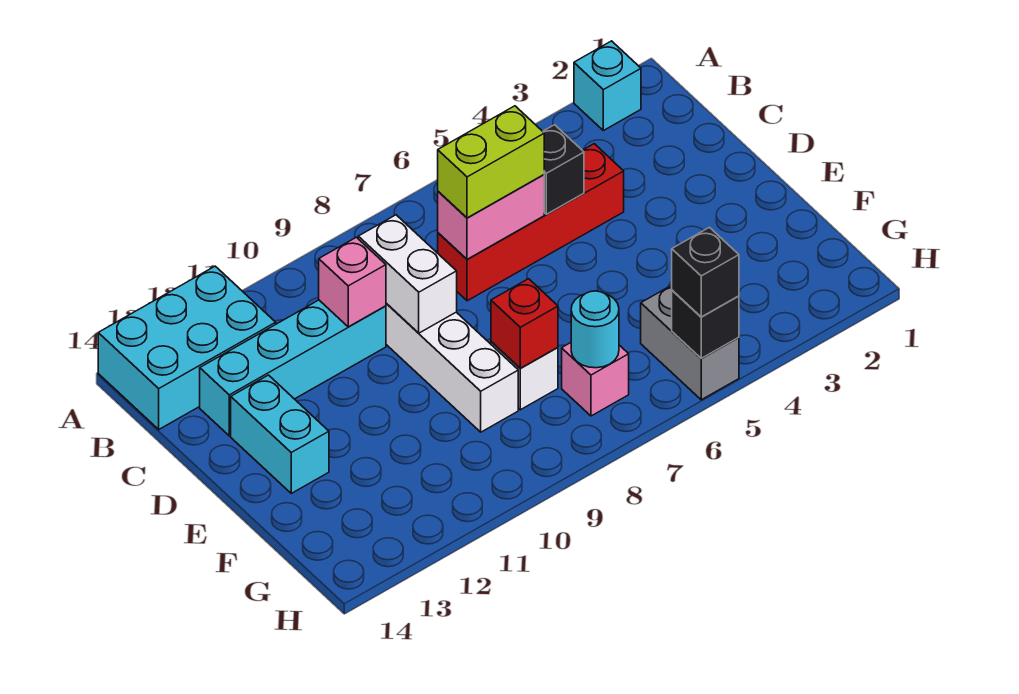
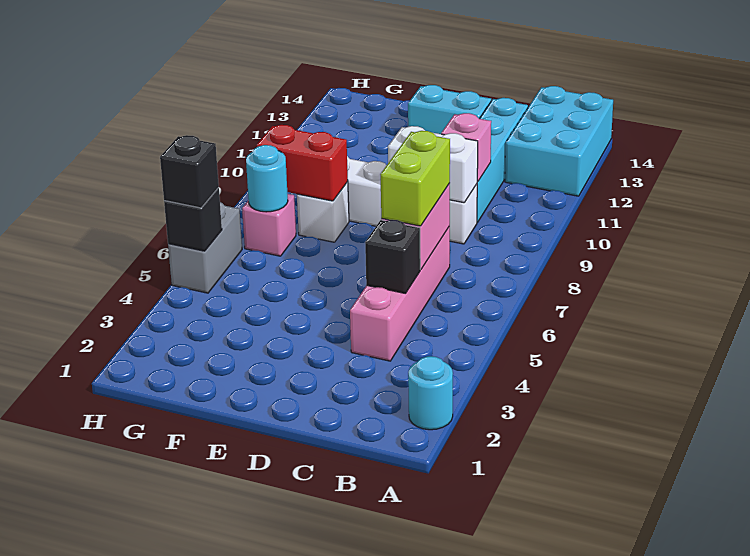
cyan 1x1 brick [574,41,641,131] -> cyan 1x1 round brick [408,356,453,430]
red 1x4 brick [438,144,624,301] -> pink 1x4 brick [350,226,450,361]
red 1x1 brick [491,279,558,368] -> red 1x2 brick [257,125,348,201]
grey 1x2 brick [641,285,739,400] -> grey 1x2 brick turned to [168,202,242,293]

